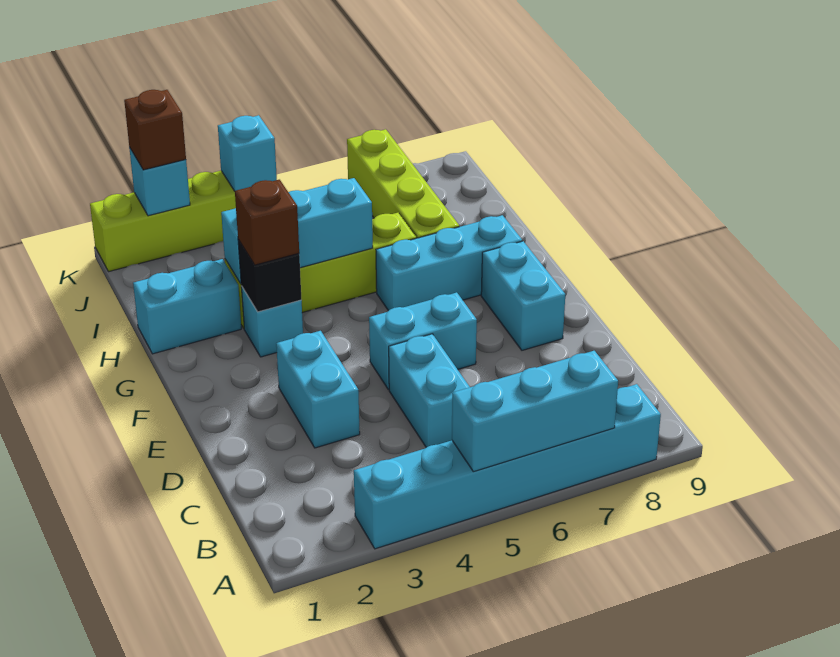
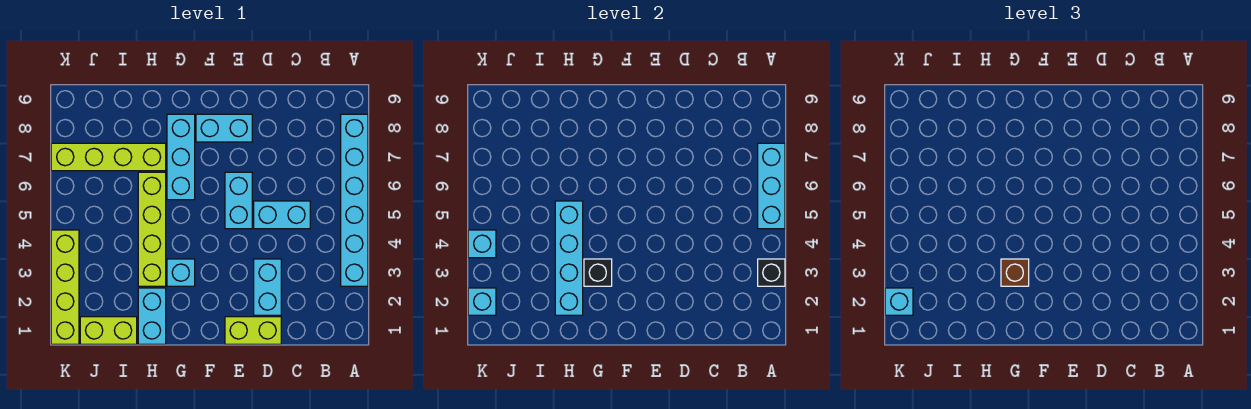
none -> black 1x1 brick [758,259,785,286]
none -> lime 1x2 brick [225,317,281,344]
cyan 1x2 brick [276,331,360,448] -> cyan 1x2 brick turned to [254,259,281,315]
cyan 1x3 brick [221,178,373,284] -> cyan 1x4 brick [555,201,583,315]
none -> lime 1x2 brick [80,317,137,344]
brown 1x1 brick [124,90,186,170] -> cyan 1x1 brick [885,288,913,315]

